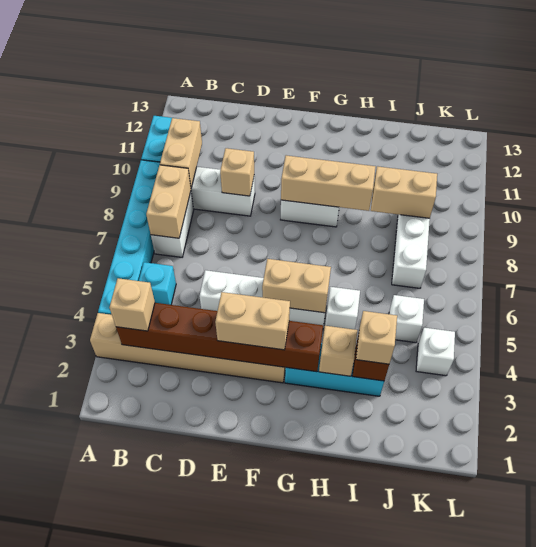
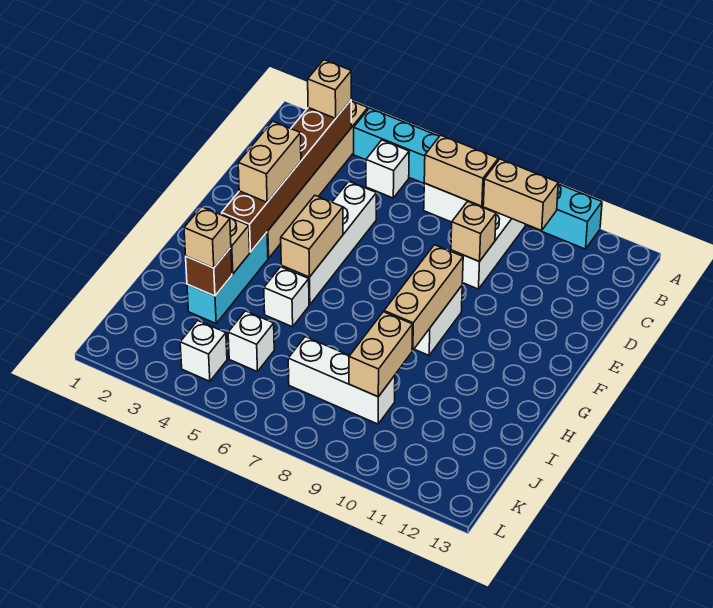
cyan 1x1 brick [139,262,176,305] -> white 1x1 brick [366,140,409,198]

